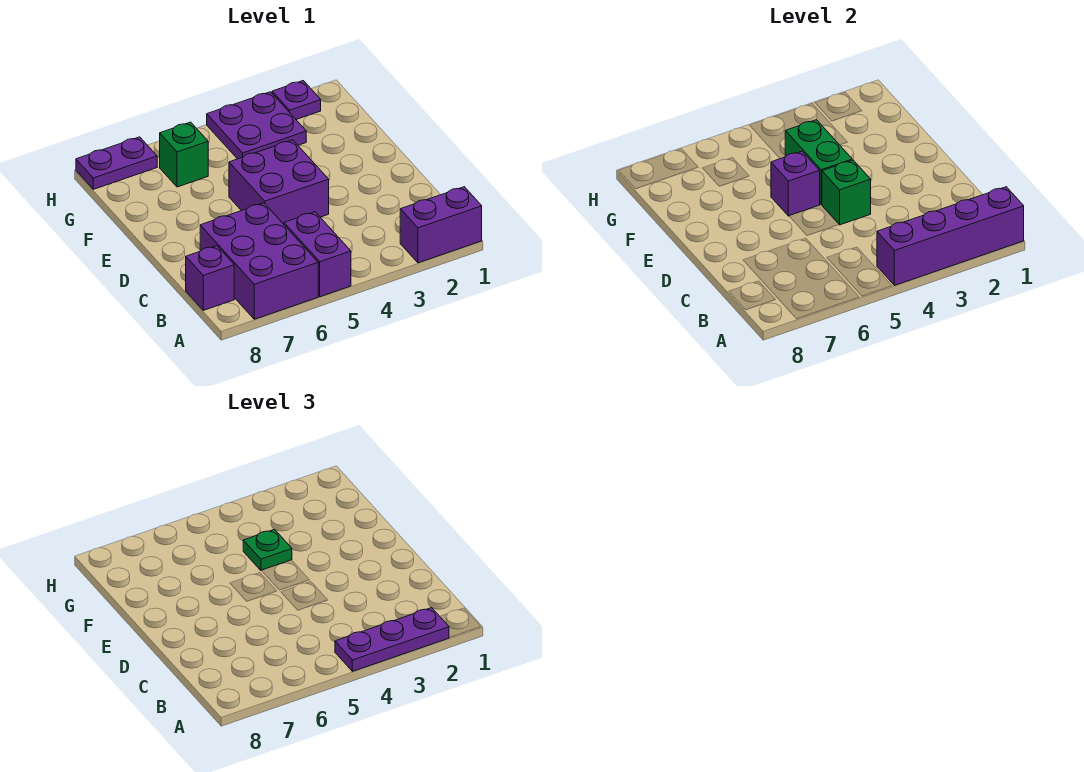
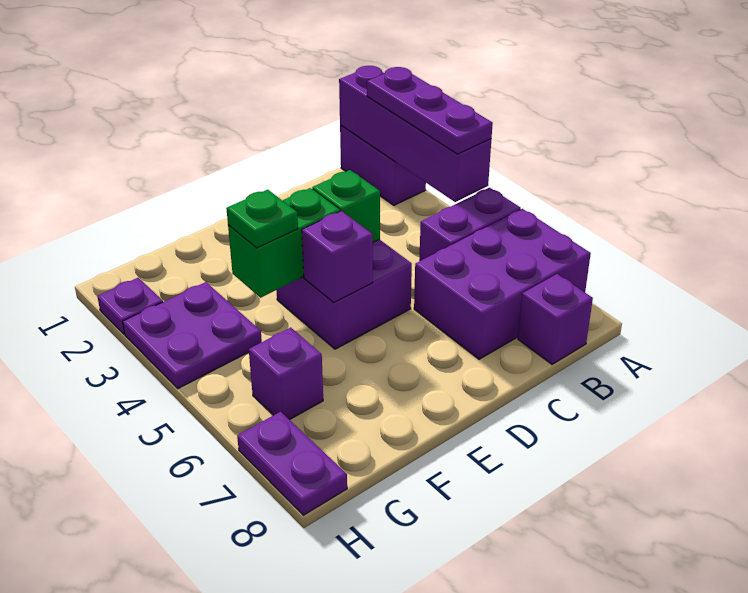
green 1x1 brick [160,122,208,187] -> purple 1x1 brick [249,328,323,420]

